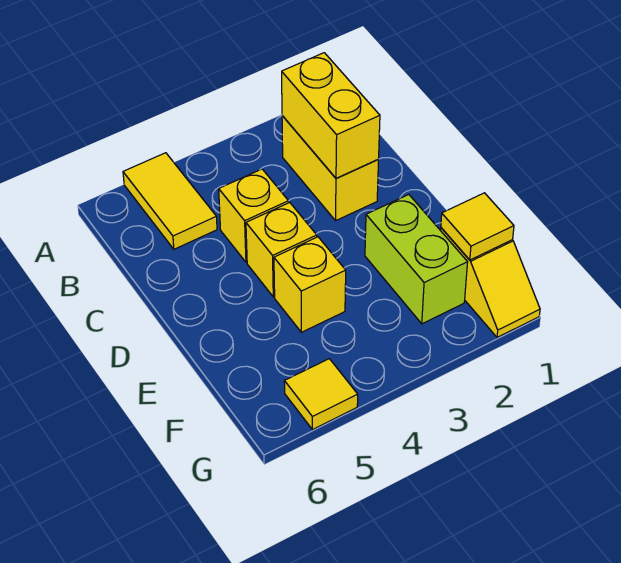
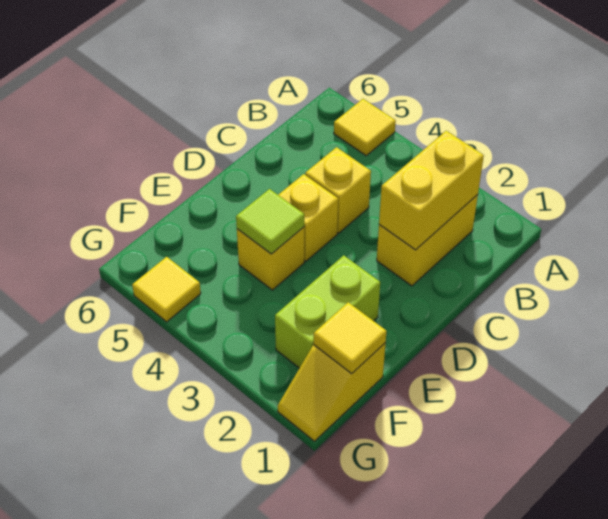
yellow 1x2 tile [123,153,217,249] -> yellow 1x1 tile [334,99,396,156]
none -> lime 1x1 tile [236,189,304,254]

